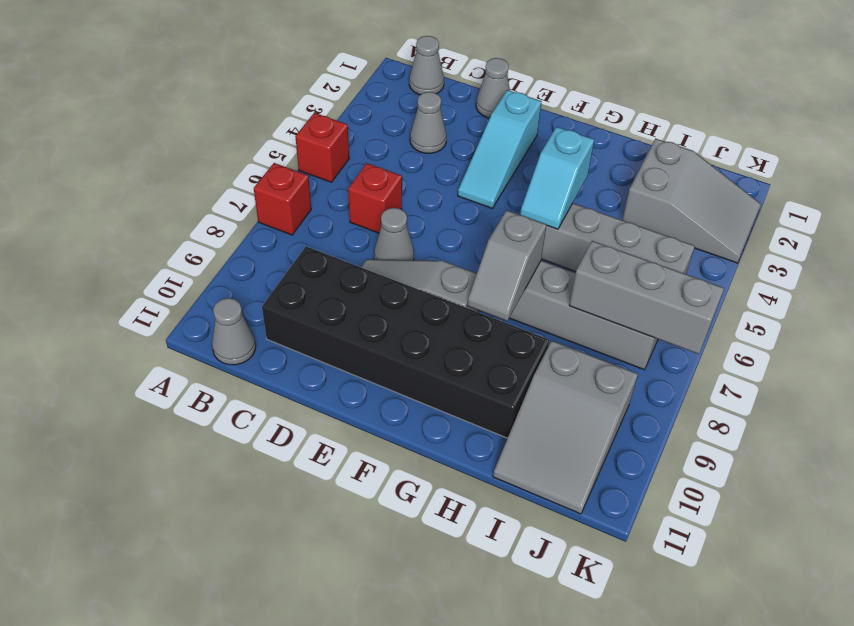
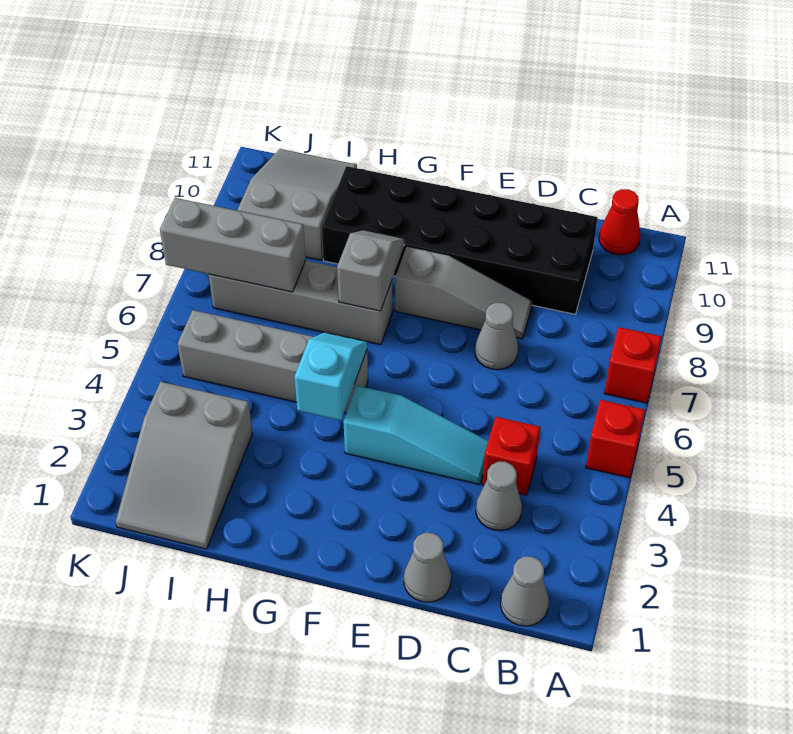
grey 1x1 cone [212,298,256,365] -> red 1x1 cone [599,189,640,255]
red 1x1 brick [348,163,402,233] -> red 1x1 brick moved to [482,417,540,495]
cyan 1x3 slope [458,90,542,208] -> cyan 1x3 slope turned to [344,386,488,484]
grey 2x3 slope [622,139,761,263] -> grey 2x3 slope turned to [116,382,252,549]

